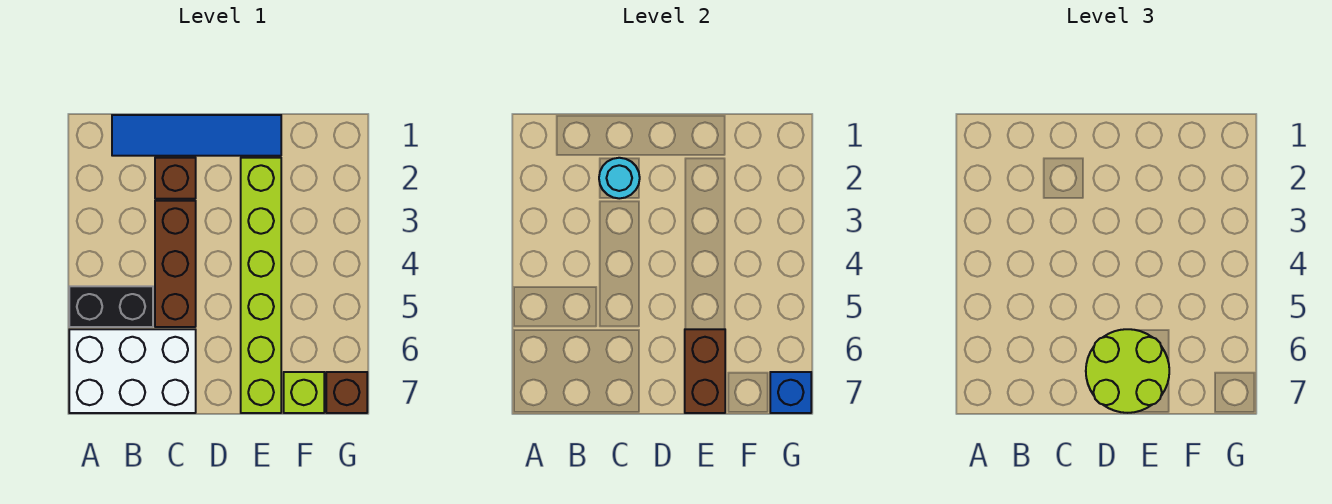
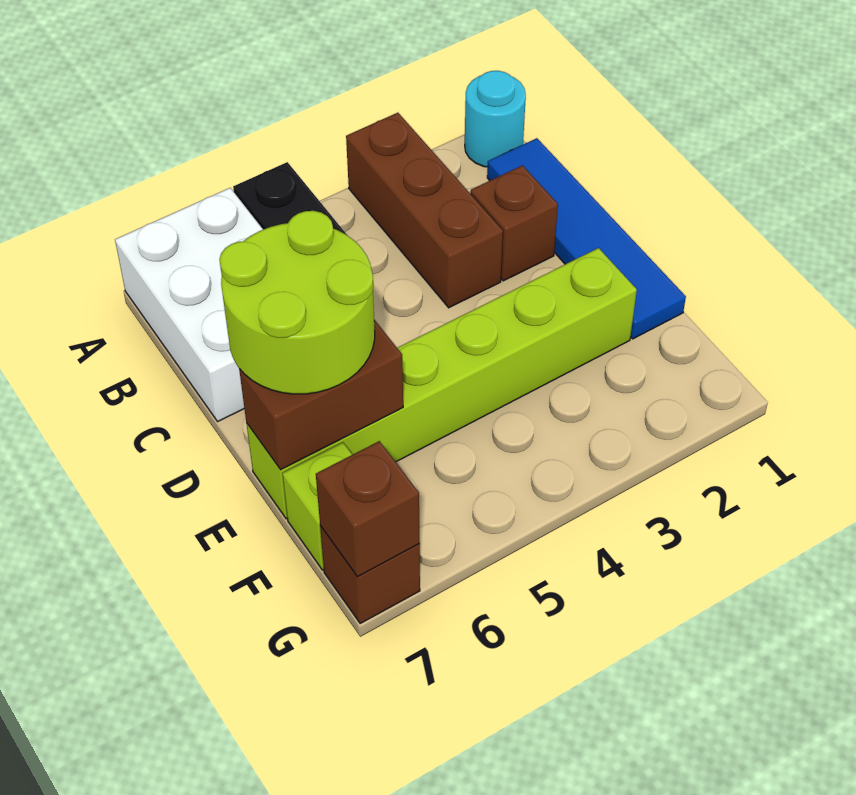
cyan 1x1 round brick [599,158,640,199] -> cyan 1x1 round brick moved to [465,71,526,167]
brown 1x3 brick [155,201,196,327] -> brown 1x3 brick turned to [346,113,503,308]
blue 1x1 brick [770,372,811,413] -> brown 1x1 brick [316,441,420,577]

